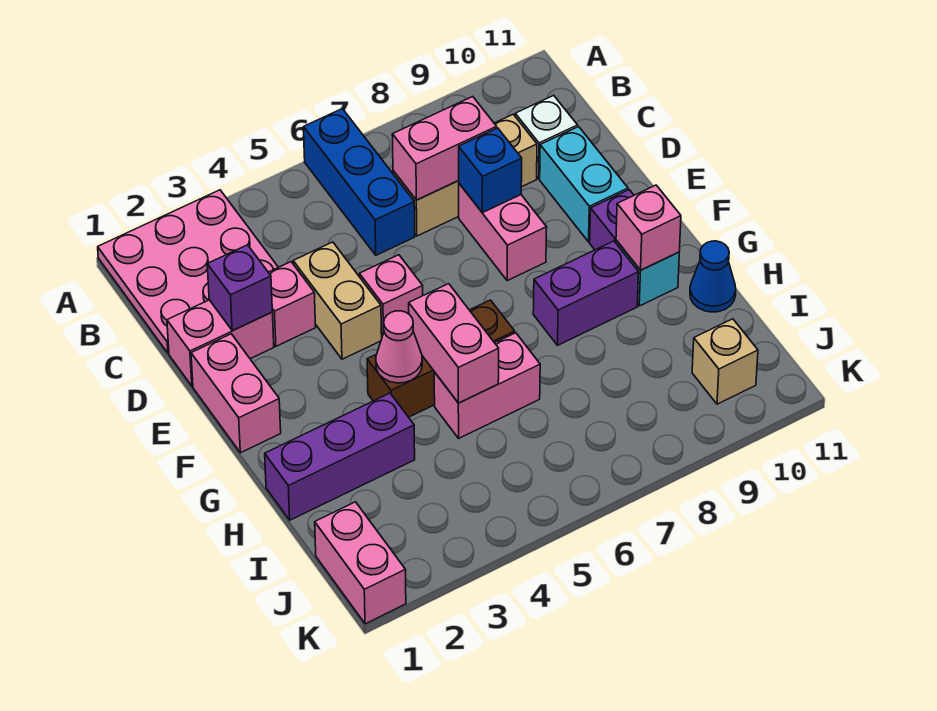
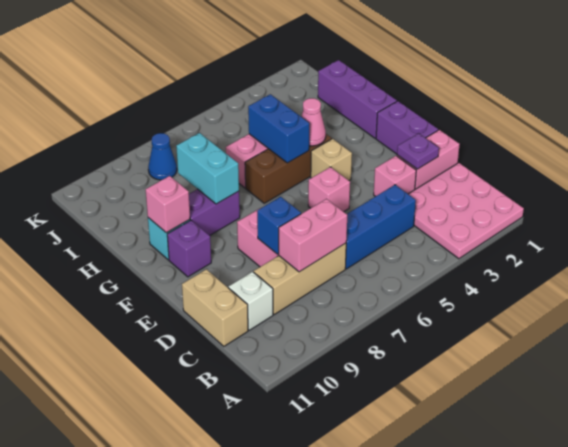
blue 1x3 brick [304,109,415,255] -> blue 1x3 brick turned to [345,185,416,269]
purple 1x1 brick [207,245,272,331] -> purple 1x1 plate [397,134,439,169]
tan 1x2 brick [293,242,382,359] -> tan 1x2 brick moved to [182,269,248,346]
cyan 1x2 brick [540,127,628,242] -> cyan 1x2 brick moved to [176,133,239,204]
pink 1x2 brick [191,334,281,453] -> purple 1x2 brick [376,101,438,154]
pink 1x2 brick [409,284,499,403] -> blue 1x2 brick [248,94,309,163]
purple 1x3 brick [265,393,415,520] -> purple 1x3 brick turned to [318,60,397,138]
blue 1x1 cone [690,241,736,312] -> blue 1x1 cone moved to [148,133,177,180]
pink 1x2 brick [315,502,406,624] -> none
tan 1x1 brick [692,319,758,404] -> tan 1x1 brick moved to [311,139,352,180]

